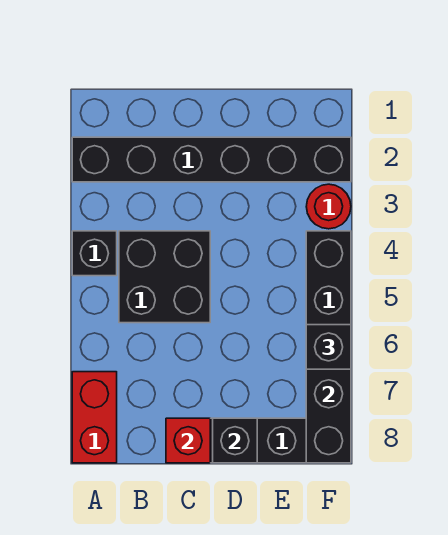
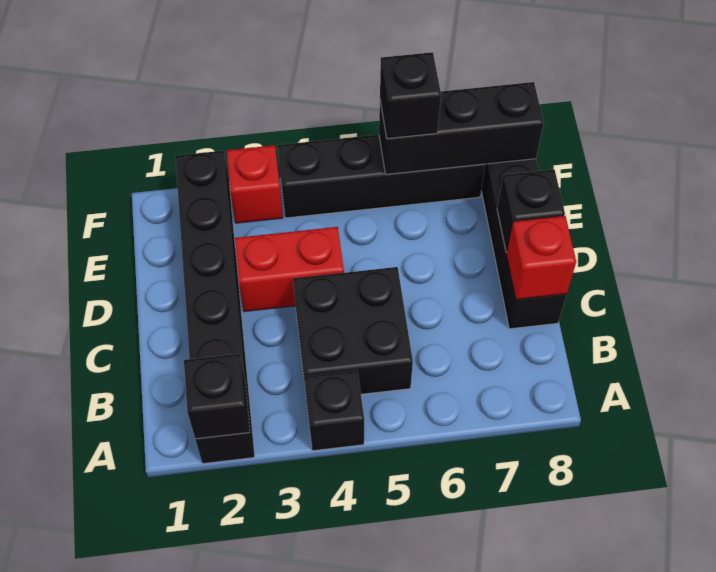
none -> black 1x1 brick [184,354,250,439]
red 1x2 brick [72,372,117,463] -> red 1x2 brick moved to [235,227,344,312]
red 1x1 round brick [306,184,351,229] -> red 1x1 brick [227,145,283,223]

